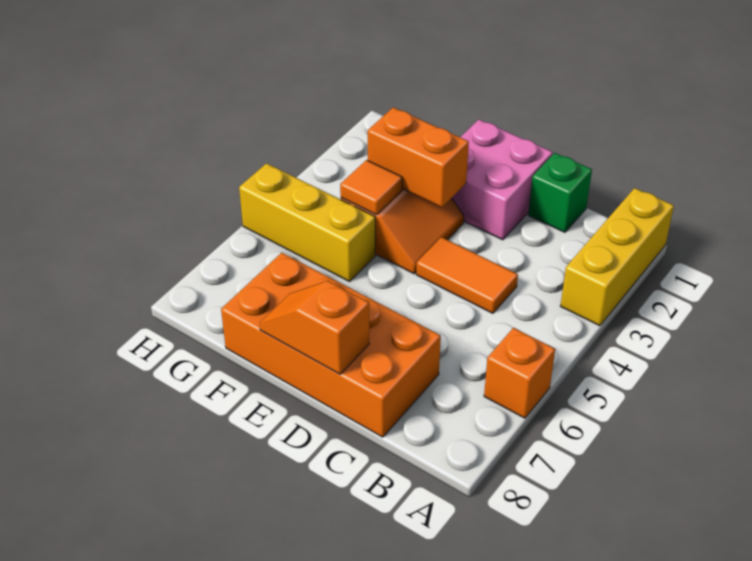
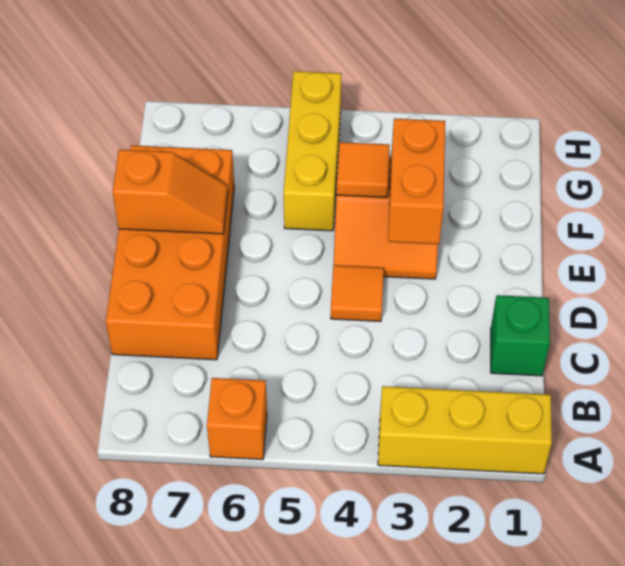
orange 1x2 tile [416,237,518,313] -> orange 1x1 tile [331,265,384,321]
pink 2x2 brick [452,120,553,240] -> none
orange 1x2 slope [260,281,369,374] -> orange 1x2 slope turned to [113,149,228,234]

